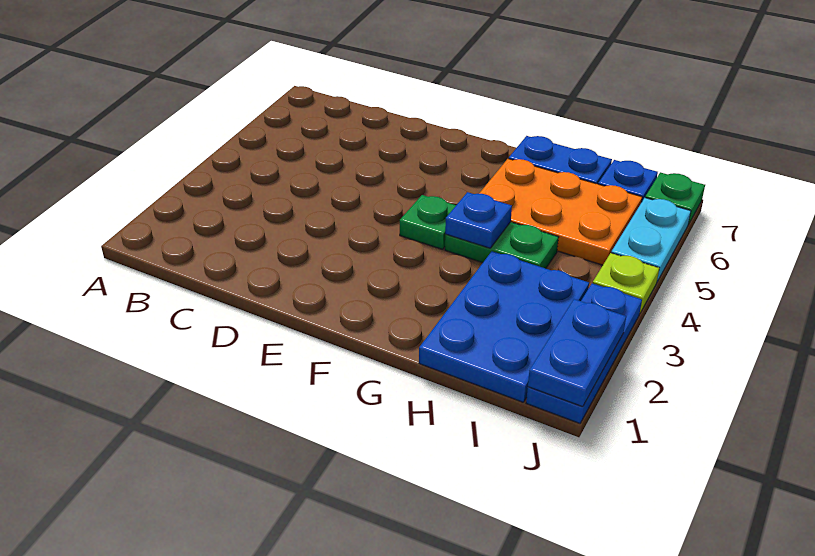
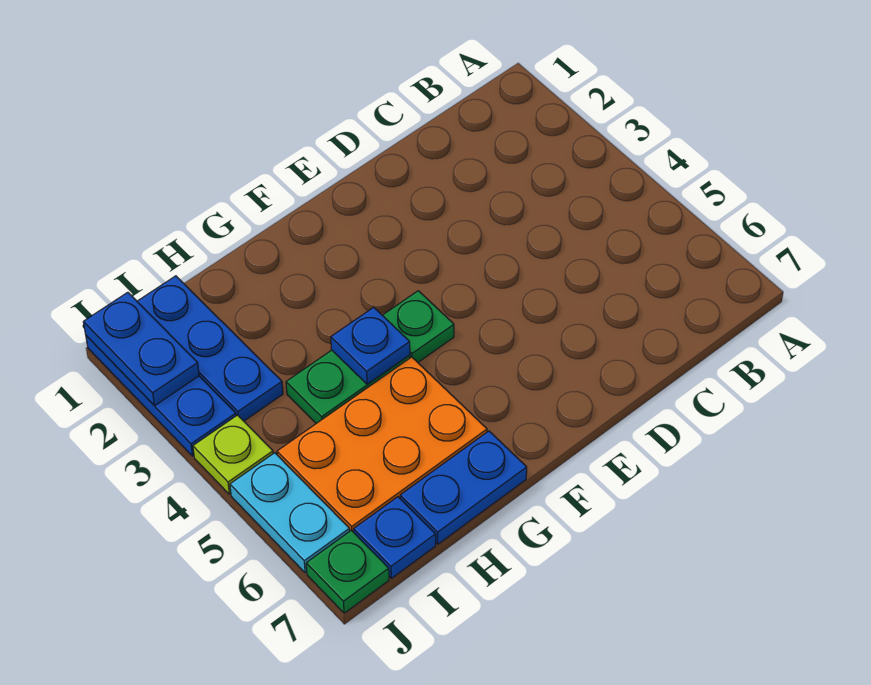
blue 2x3 plate [419,251,589,402] -> blue 1x3 plate [137,276,283,421]

